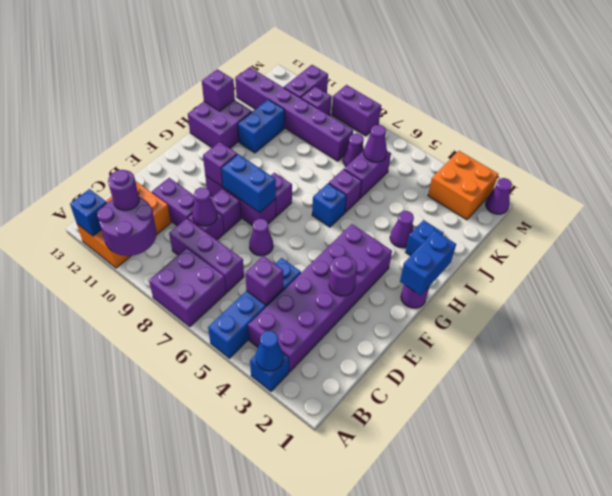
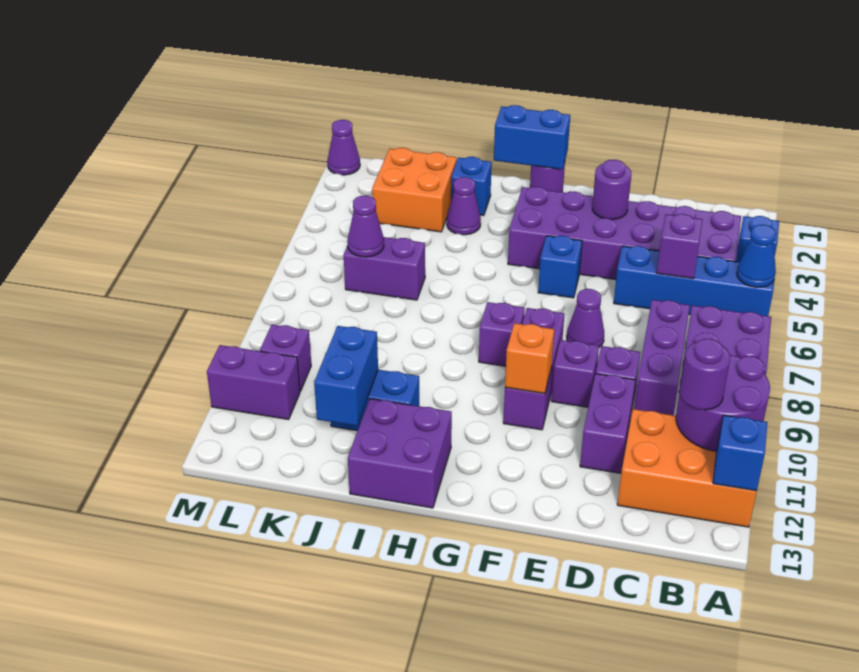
blue 1x1 cone [256,331,283,371] -> blue 1x1 cone moved to [737,225,776,287]
purple 1x1 cone [192,187,217,226] -> none
blue 1x2 brick [221,154,276,213] -> blue 1x2 brick moved to [314,326,378,426]
purple 1x1 brick [203,142,237,186] -> orange 1x1 brick [505,323,554,394]
blue 1x1 brick [312,183,346,227] -> blue 1x1 brick moved to [538,236,582,298]
purple 1x1 brick [329,169,362,212] -> none
purple 1x1 brick [202,69,235,111] -> none
purple 1x1 cone [343,134,364,166] -> none
purple 1x6 brick [235,67,353,161] -> none
orange 2x2 brick [428,151,498,220] -> orange 2x2 brick moved to [372,148,457,232]
purple 1x2 brick [332,85,381,136] -> none

